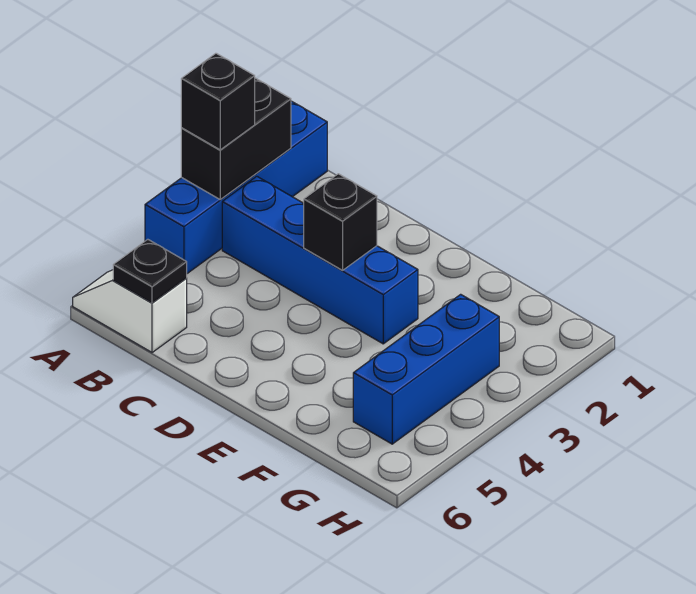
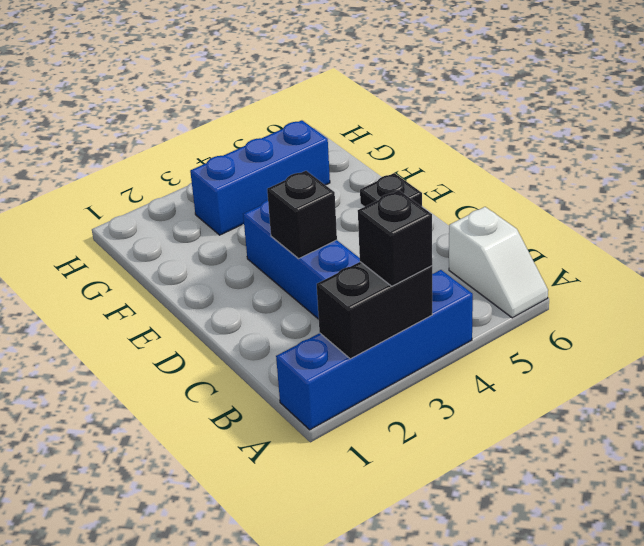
black 1x1 plate [113,239,187,303] -> black 1x1 plate moved to [360,173,422,207]

